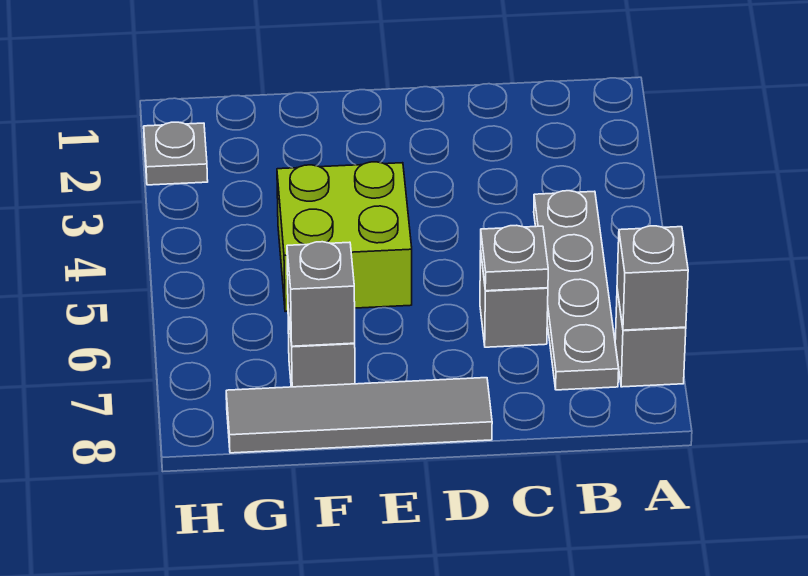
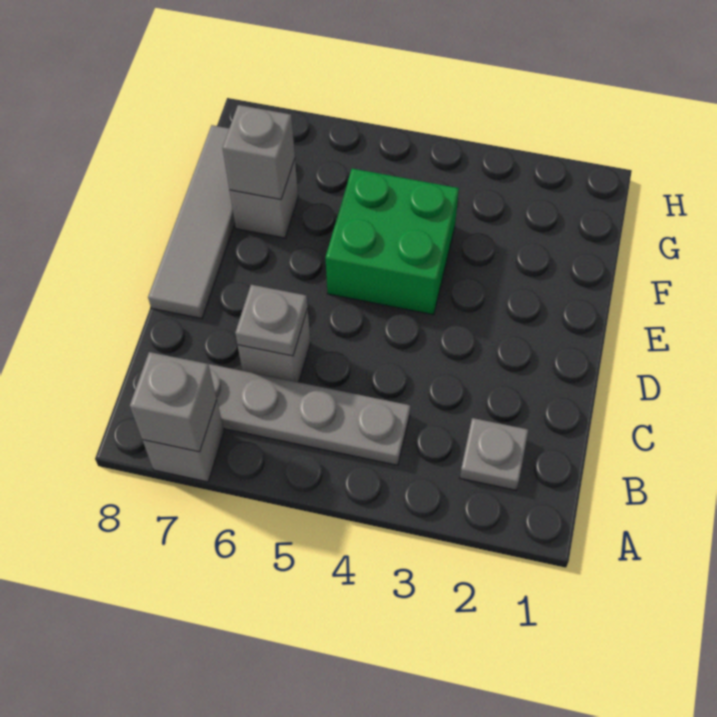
lime 2x2 brick [277,162,412,312] -> green 2x2 brick [325,169,459,315]
grey 1x1 plate [144,122,208,185] -> grey 1x1 plate moved to [460,418,528,490]

